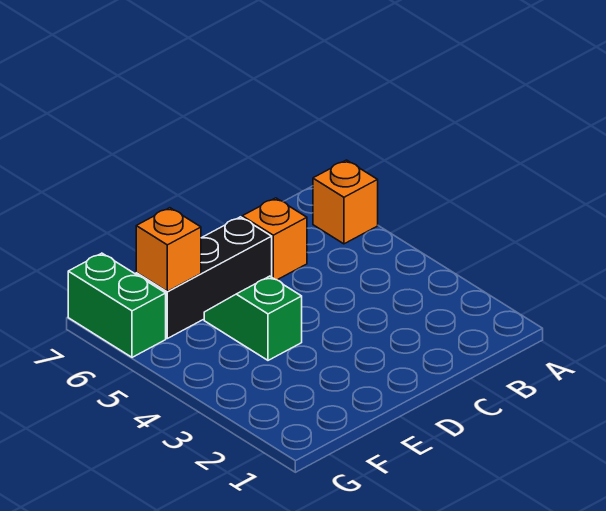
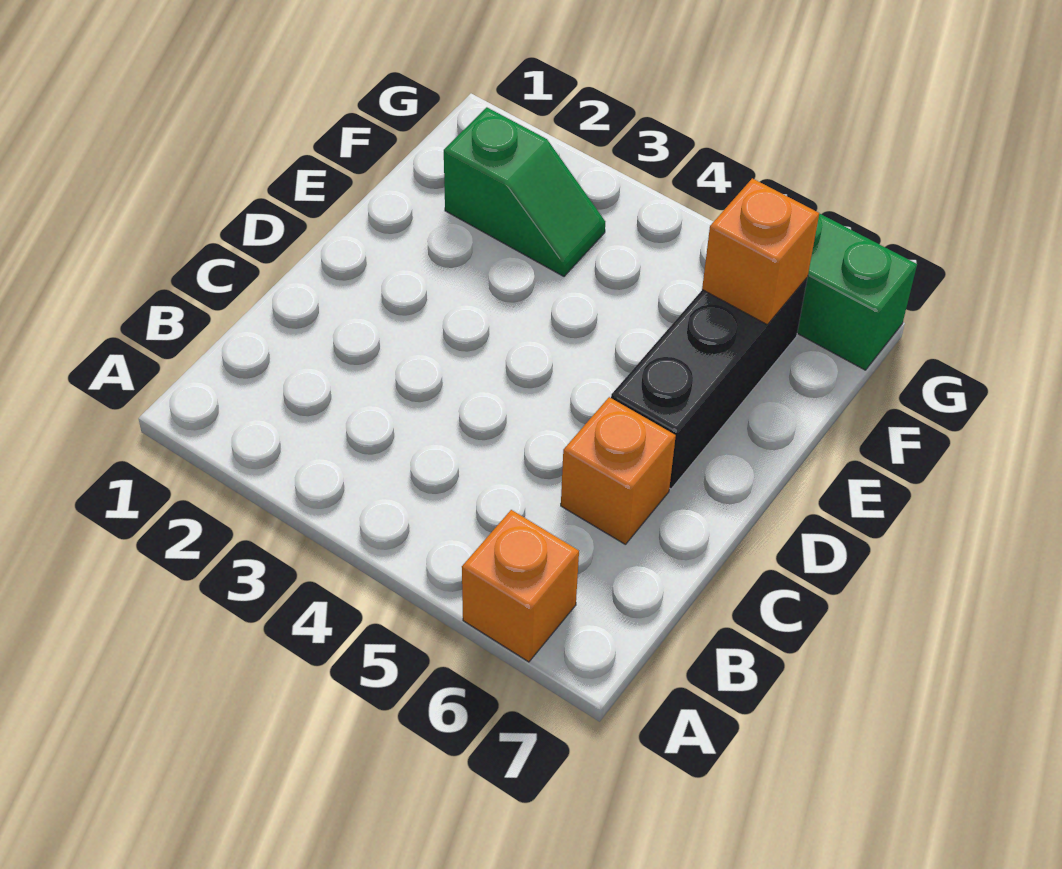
green 1x2 slope [204,276,302,360] -> green 1x2 slope moved to [444,107,605,276]

